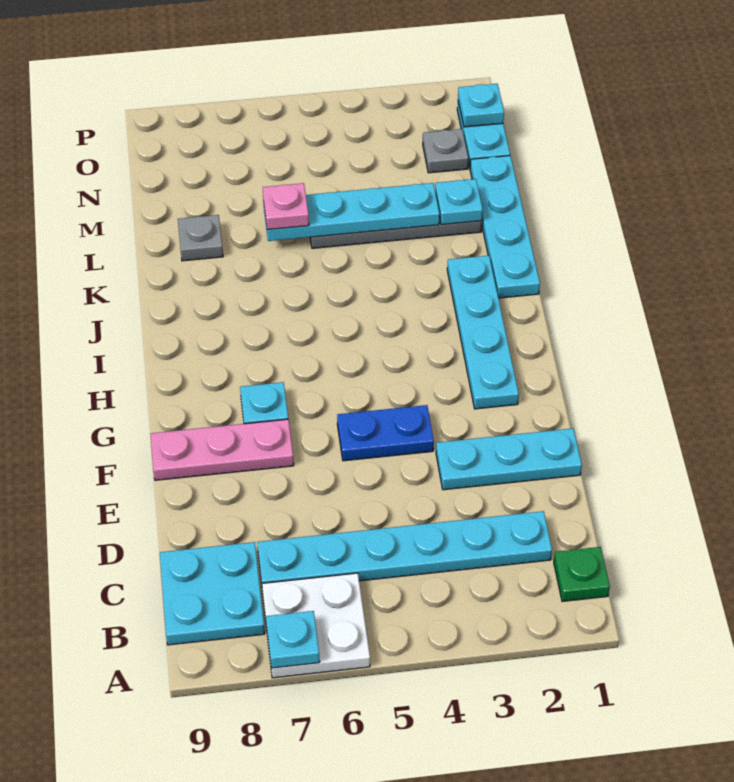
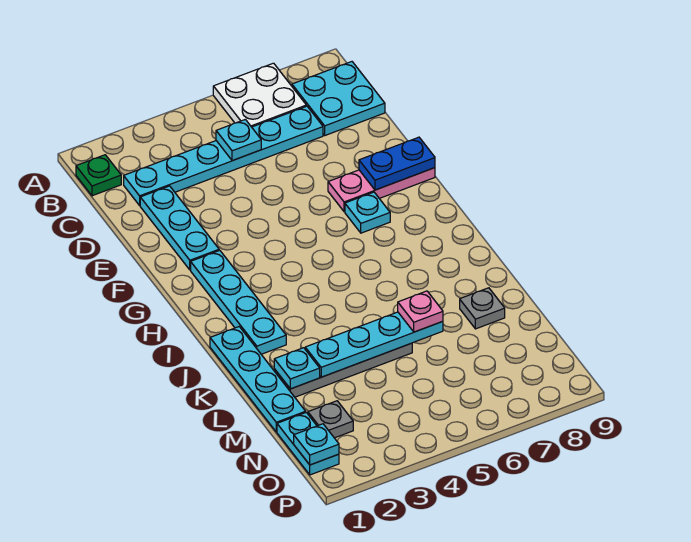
cyan 1x1 plate [266,611,320,668] -> cyan 1x1 plate moved to [216,119,261,161]
cyan 1x3 plate [436,428,582,490] -> cyan 1x3 plate turned to [140,186,219,270]
blue 1x2 plate [337,405,434,461] -> blue 1x2 plate moved to [359,137,435,190]

